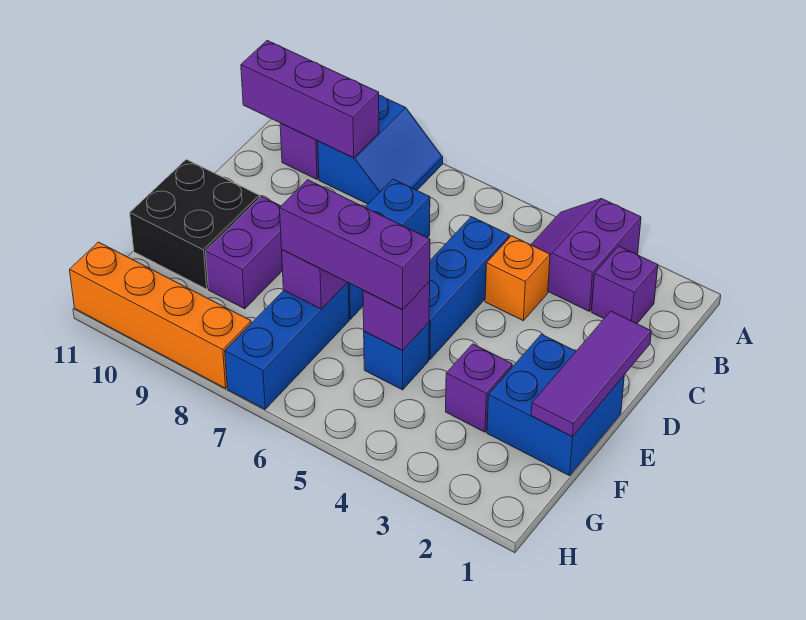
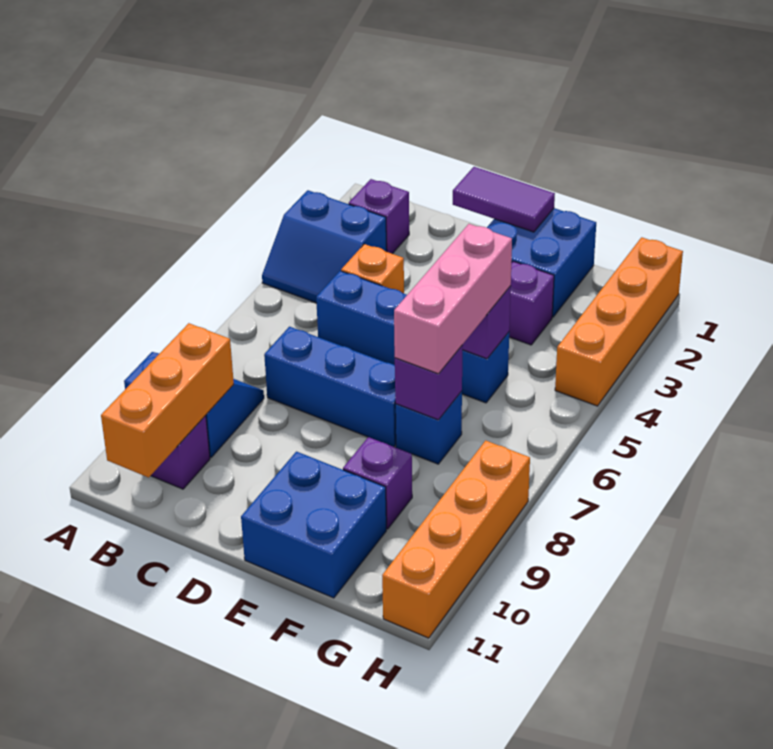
purple 2x2 slope [531,199,641,311] -> blue 2x2 slope [262,190,387,303]
purple 1x3 brick [241,41,379,158] -> orange 1x3 brick [101,323,234,477]
purple 1x3 tile [531,311,651,437] -> purple 1x2 tile [453,167,555,232]
purple 1x2 brick [206,196,283,309] -> purple 1x1 brick [343,437,412,529]
black 2x2 brick [130,159,260,289] -> blue 2x2 brick [241,452,386,598]
purple 1x3 brick [280,180,430,310] -> pink 1x3 brick [394,224,512,374]
blue 1x3 brick [225,282,349,409] -> blue 1x1 brick [395,391,462,464]
none -> orange 1x4 brick [555,237,683,406]

